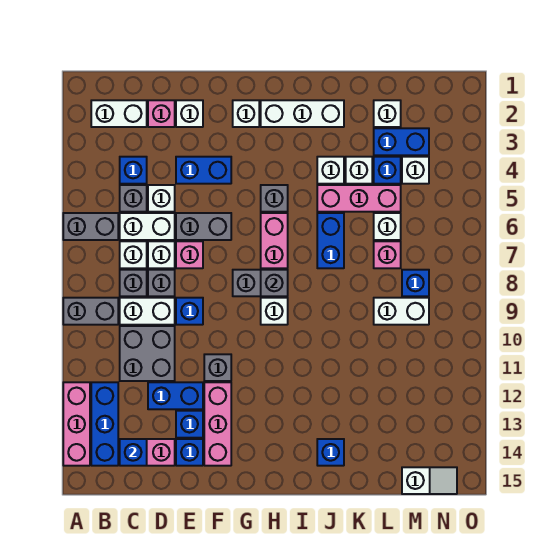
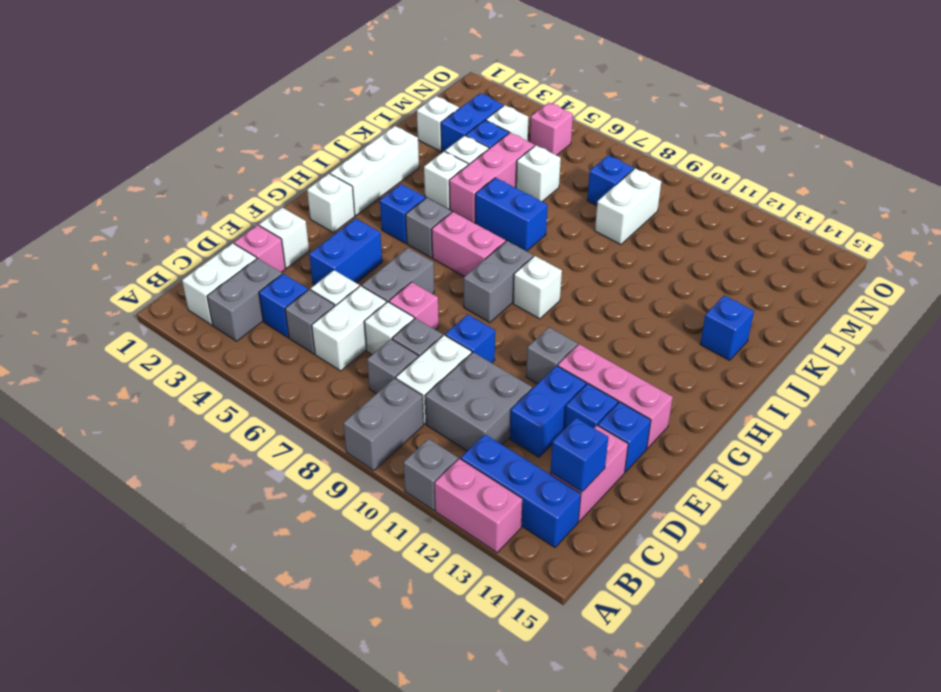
grey 1x2 brick [63,213,118,240] -> grey 1x2 brick moved to [207,258,282,341]
pink 1x3 brick [63,382,90,466] -> pink 1x2 brick [435,459,522,553]
white 1x1 brick [120,241,147,268] -> none
none -> blue 1x1 brick [380,184,426,243]
grey 1x1 brick [261,270,288,296] -> grey 1x1 brick moved to [403,439,458,511]
pink 1x1 brick [374,241,401,268] -> pink 1x1 brick moved to [530,103,573,155]
white 1x2 slope [402,467,457,494] -> none

